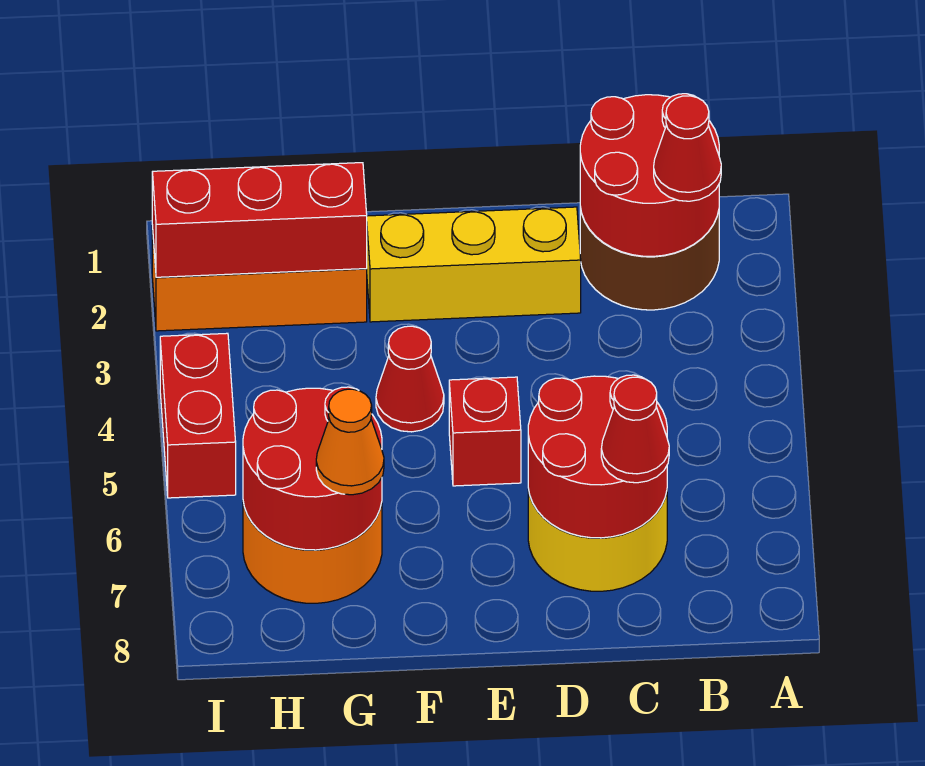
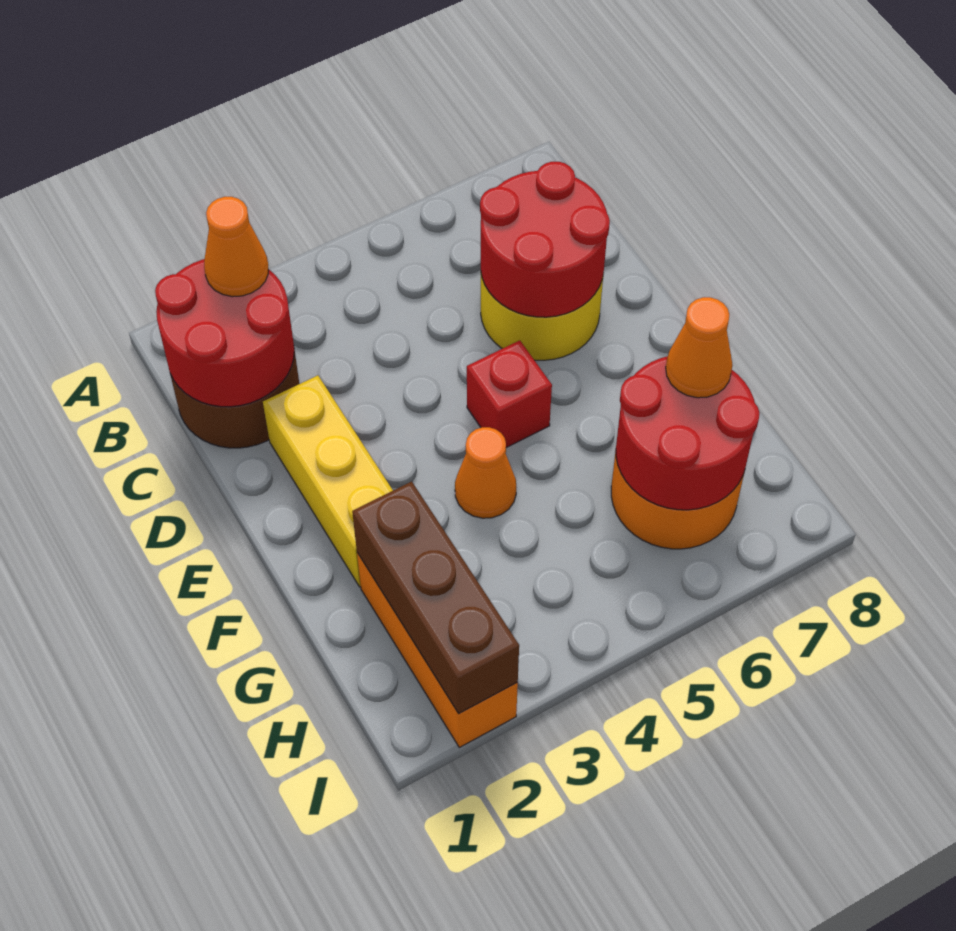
red 1x1 cone [654,96,721,201] -> orange 1x1 cone [204,197,268,297]
red 1x1 cone [601,377,669,483] -> none
red 1x1 cone [376,326,444,432] -> orange 1x1 cone [455,427,516,518]
red 1x3 brick [152,163,367,277] -> brown 1x3 brick [352,481,519,713]
red 1x2 brick [160,333,236,498] -> none

